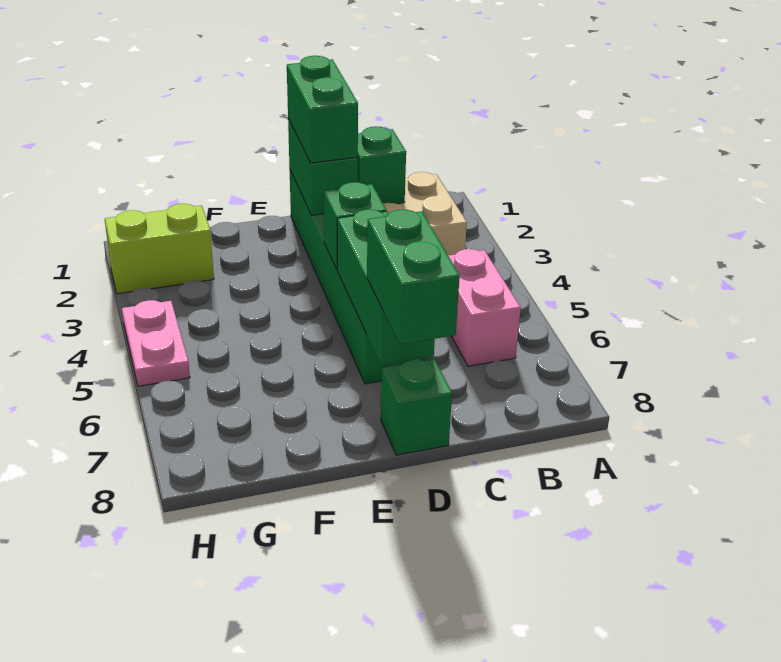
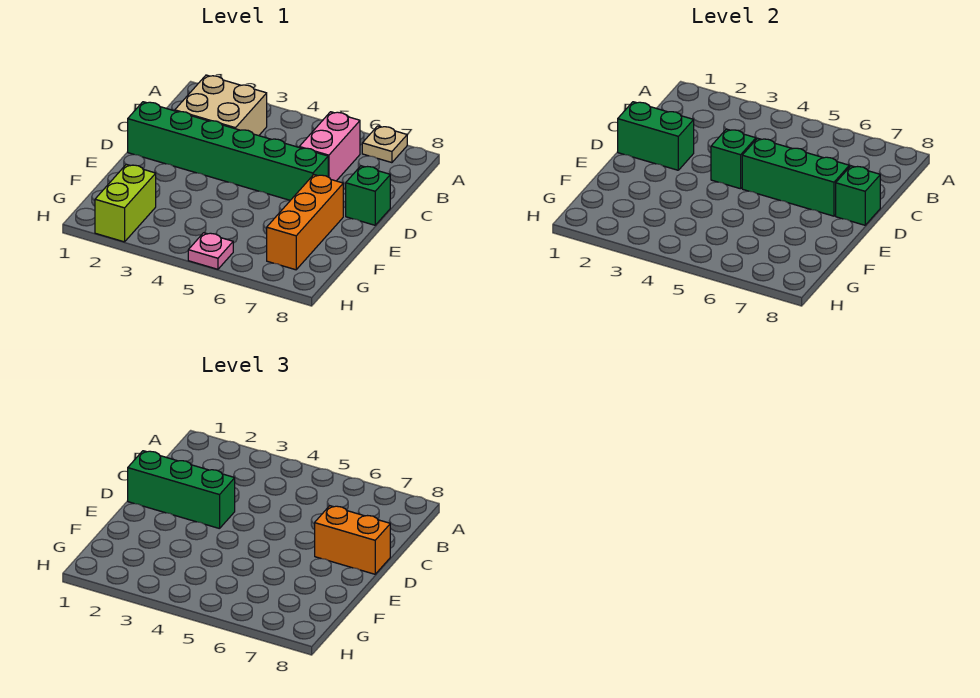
none -> tan 1x1 plate [362,126,407,163]
pink 1x2 brick [448,249,521,366] -> pink 1x2 brick turned to [299,112,360,181]
green 1x1 brick [357,126,406,204] -> green 1x1 brick moved to [836,166,880,225]
green 1x2 brick [287,56,358,163] -> green 1x3 brick [128,451,235,529]
green 1x2 brick [367,209,460,344] -> orange 1x2 brick [315,506,390,574]
none -> orange 1x3 brick [267,175,343,270]
pink 1x2 plate [122,300,190,386] -> pink 1x1 plate [188,233,233,269]

